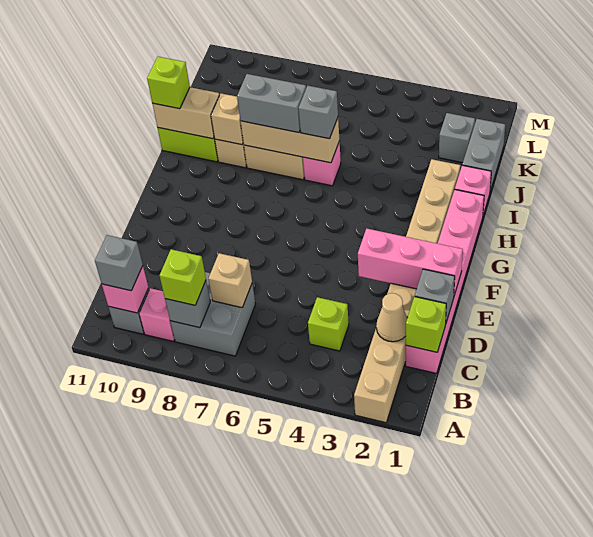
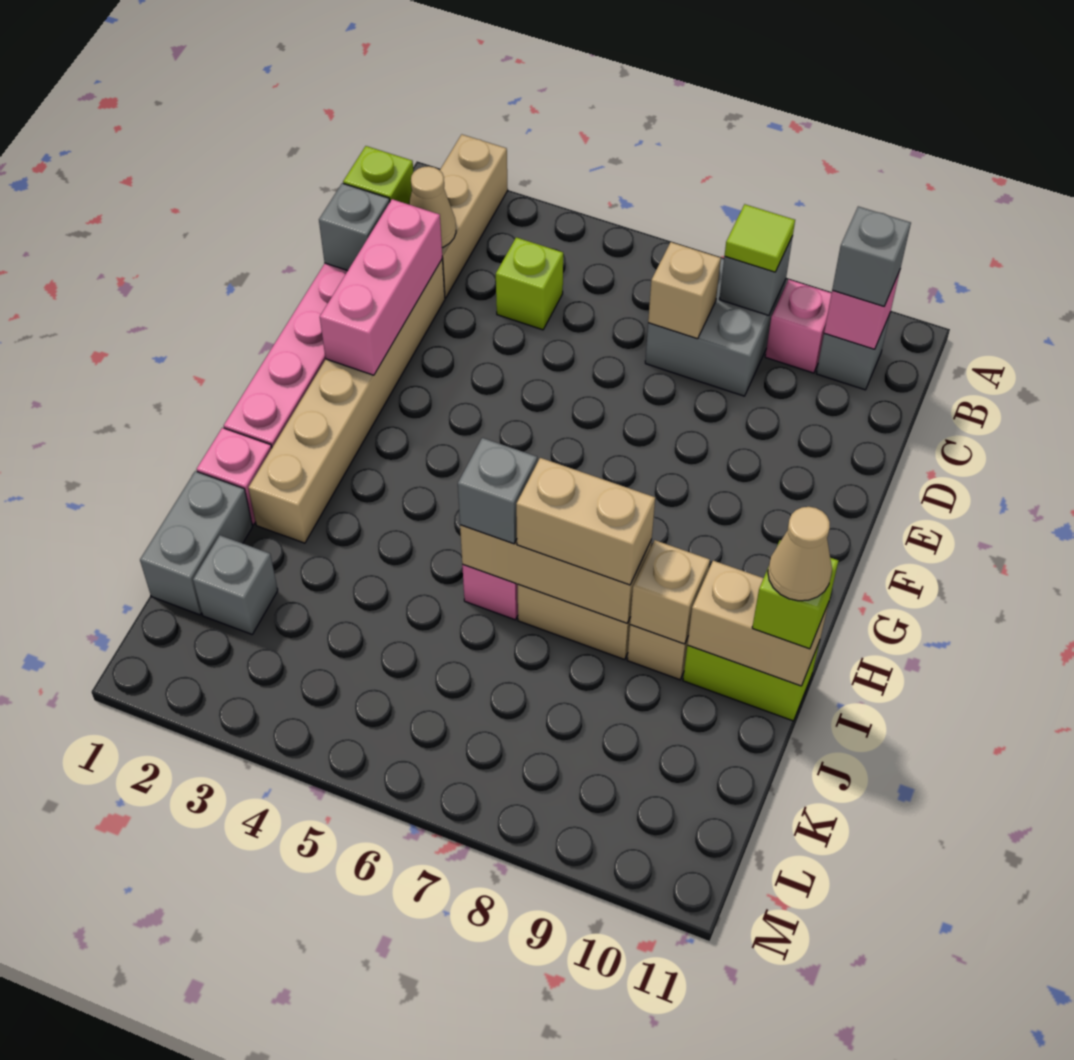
lime 1x1 brick [160,249,206,305] -> lime 1x1 tile [725,204,795,272]
pink 1x3 brick [358,229,463,295] -> pink 1x3 brick turned to [320,199,442,375]
grey 1x2 brick [237,74,306,133] -> tan 1x2 brick [516,458,655,585]
none -> tan 1x1 cone [768,507,832,601]

